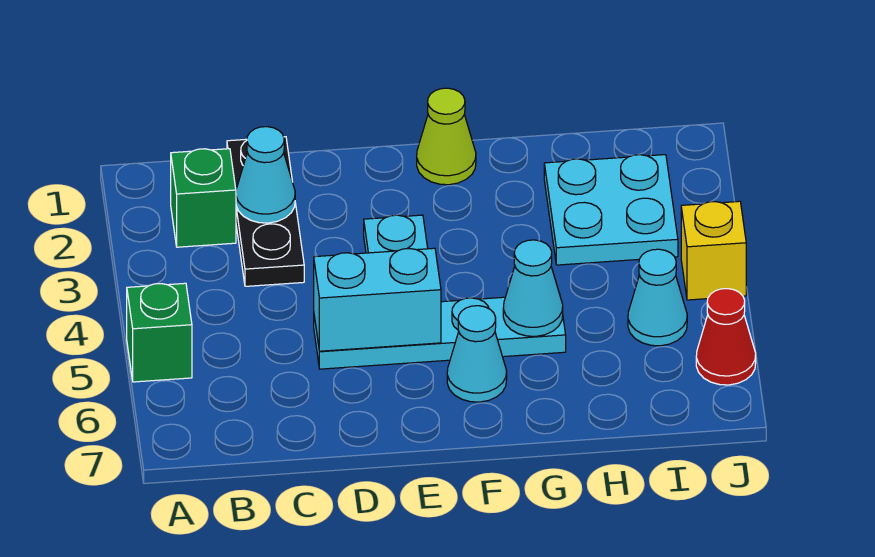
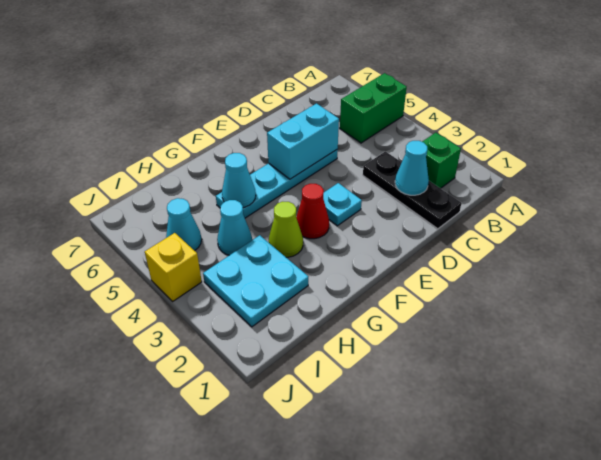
green 1x1 brick [127,283,192,382] -> green 1x2 brick [340,73,407,143]
lime 1x1 cone [417,88,476,185] -> lime 1x1 cone moved to [269,202,303,257]
cyan 1x1 cone [447,306,507,402] -> cyan 1x1 cone moved to [217,200,252,255]
red 1x1 cone [696,289,756,385] -> red 1x1 cone moved to [296,184,329,239]

